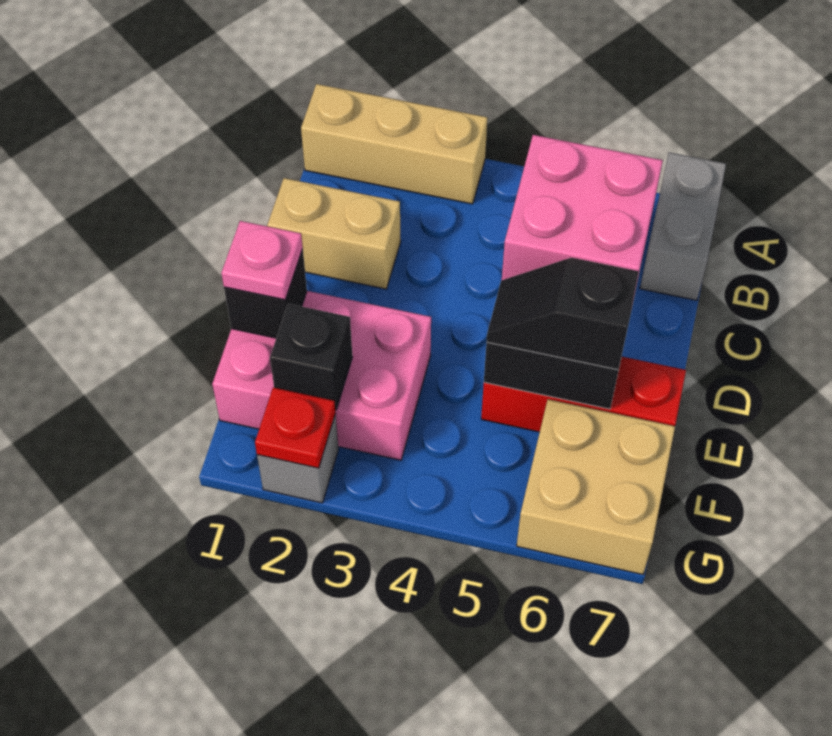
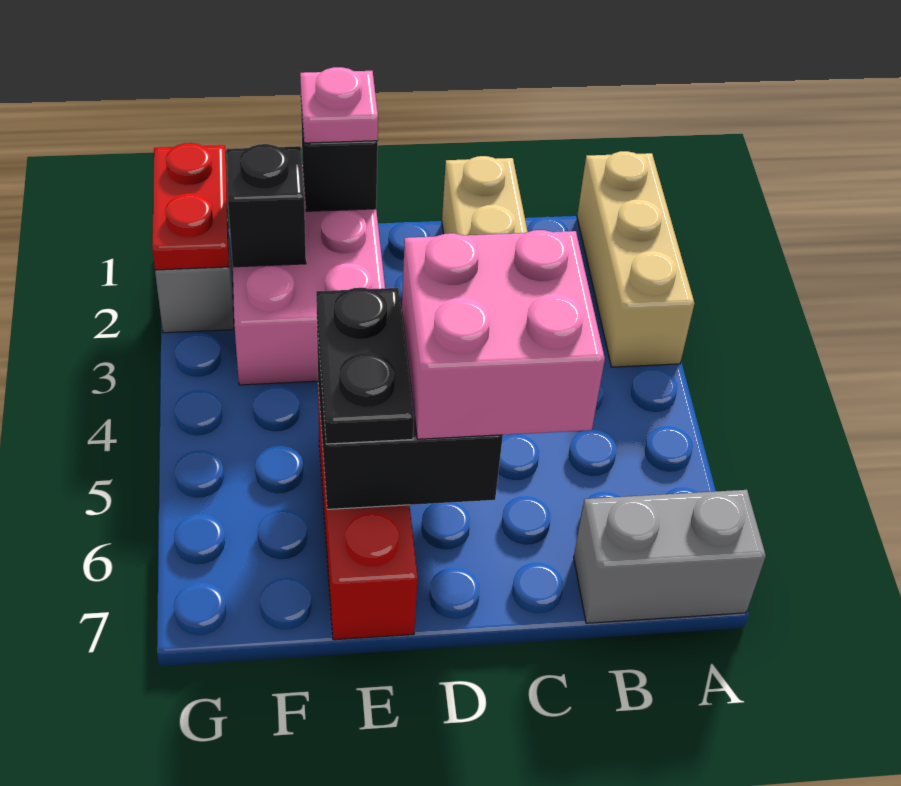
black 1x2 slope [486,258,639,370] -> black 1x2 plate [316,288,414,444]
tan 2x2 brick [517,399,675,575] -> none
red 1x1 plate [255,388,336,468] -> red 1x2 plate [152,143,229,270]

